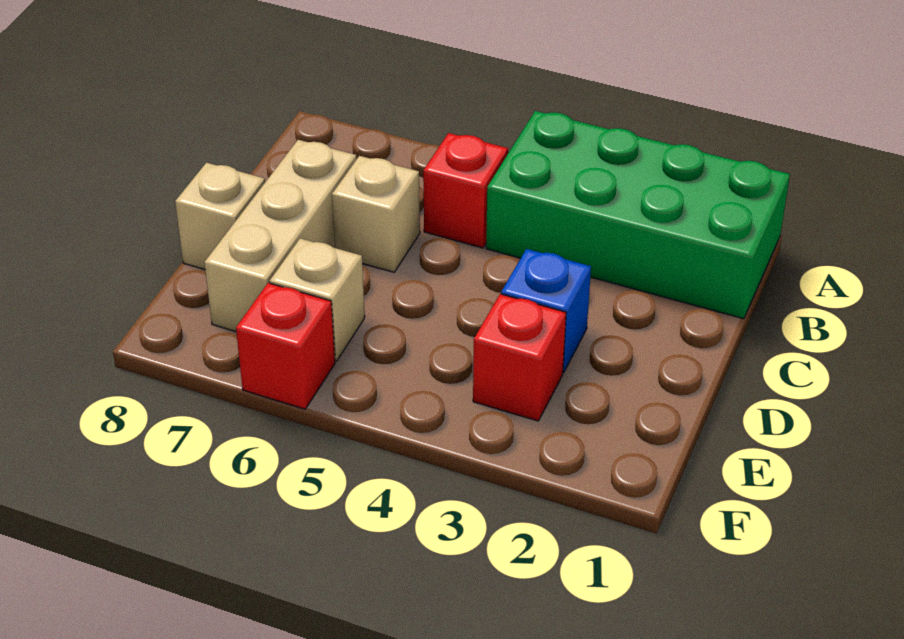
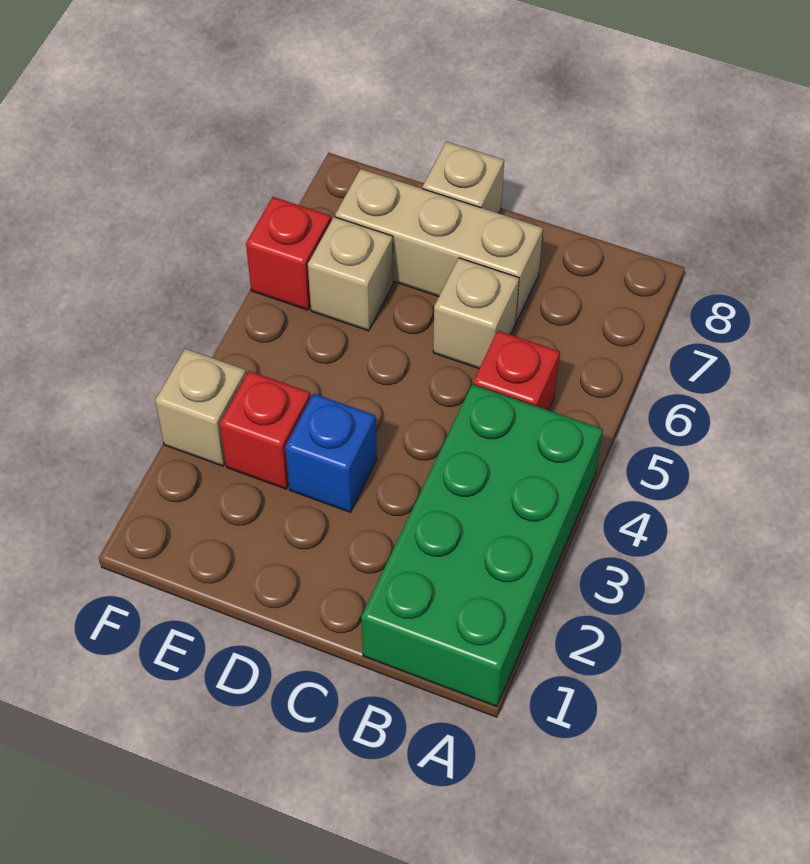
none -> tan 1x1 brick [155,349,246,466]

